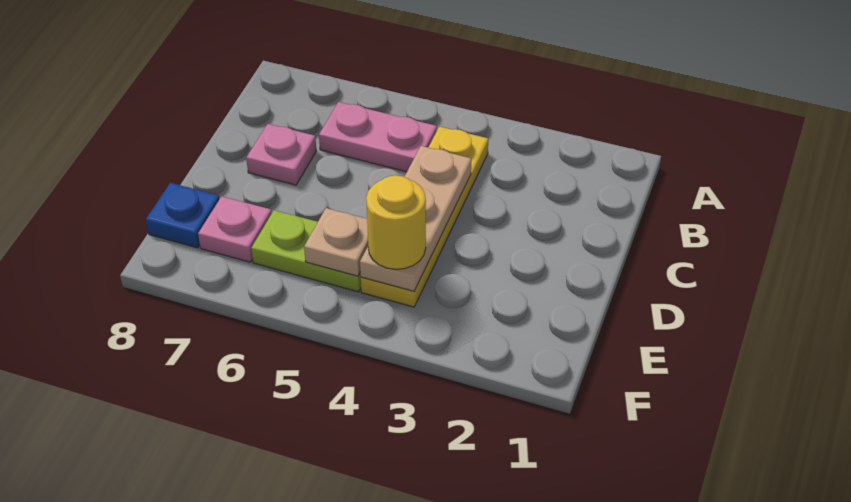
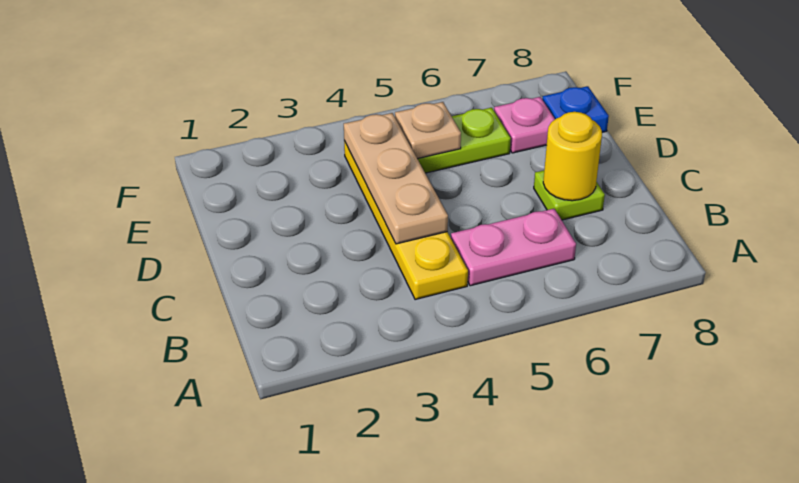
pink 1x1 plate [246,124,317,185] -> lime 1x1 plate [534,171,605,220]
yellow 1x1 round brick [366,175,426,269] -> yellow 1x1 round brick moved to [543,112,602,201]

